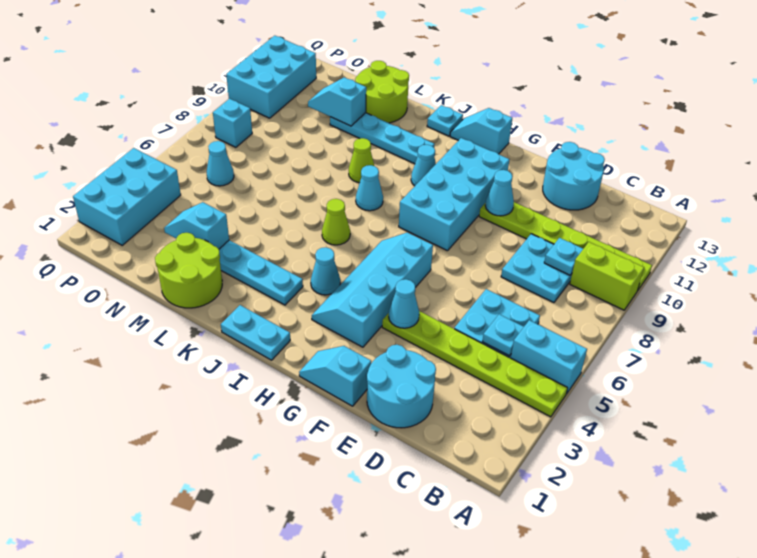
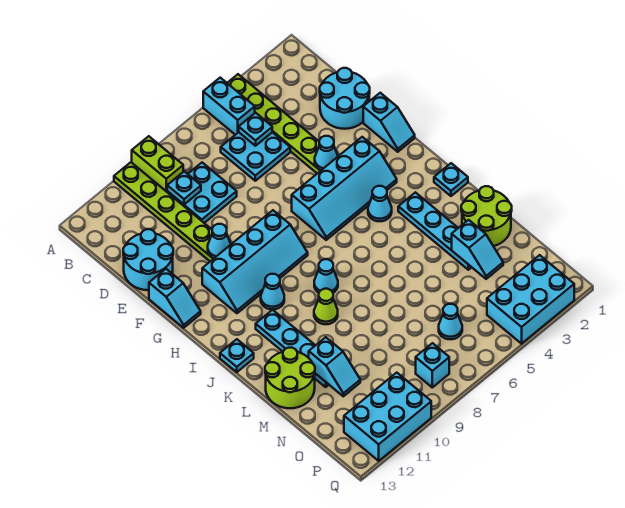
cyan 2x4 brick [399,138,509,251] -> cyan 2x4 slope [202,210,308,313]
cyan 1x2 slope [450,108,512,154] -> cyan 1x2 slope moved to [149,269,201,328]
cyan 1x2 plate [221,305,290,360] -> cyan 1x1 plate [434,163,468,196]
lime 1x1 cone [322,199,350,245] -> none

